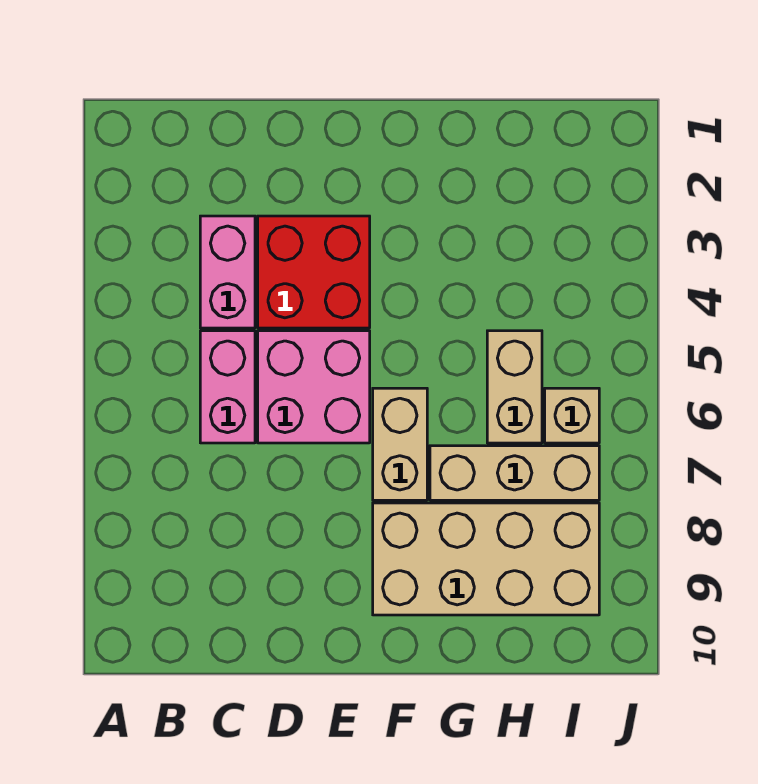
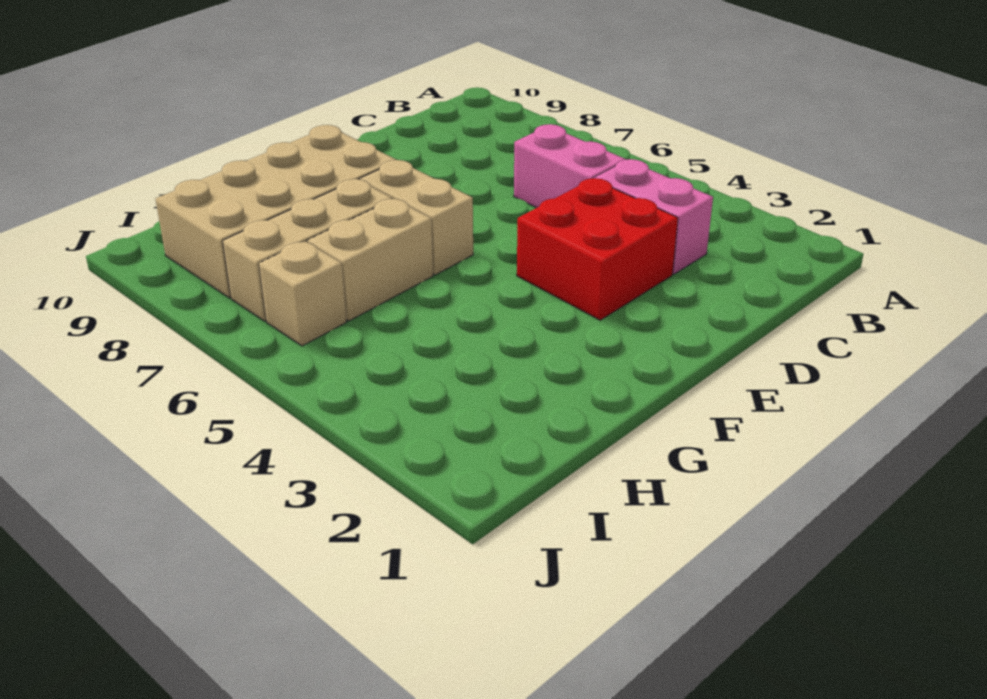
pink 2x2 brick [258,331,370,443] -> none
tan 1x2 brick [487,331,542,443] -> tan 1x2 brick turned to [307,199,433,321]

